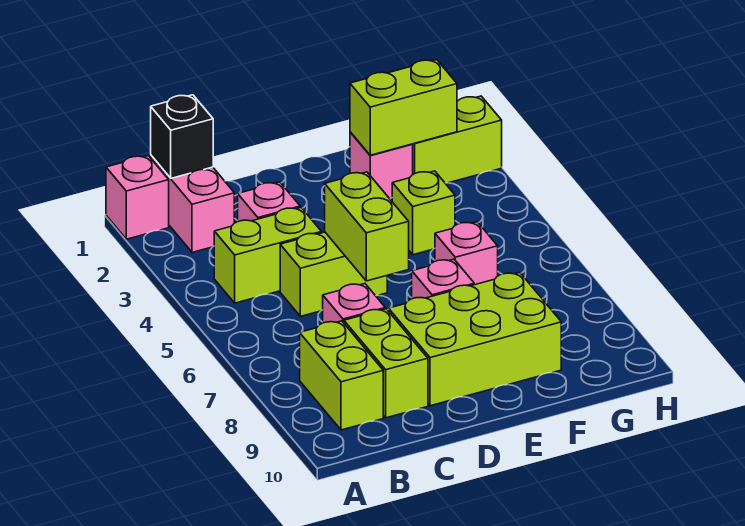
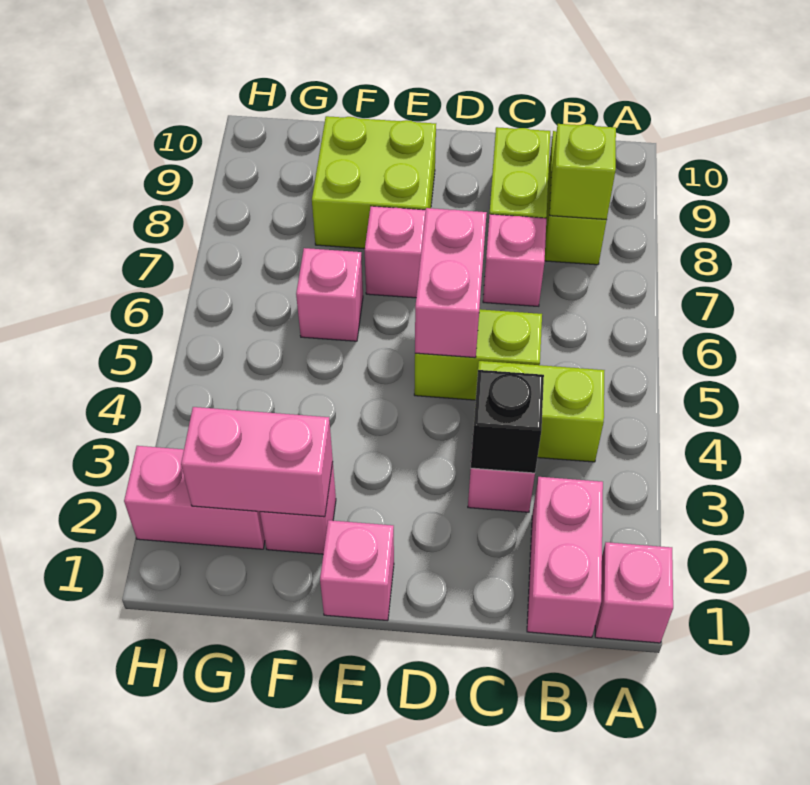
black 1x1 brick [151,95,213,178] -> black 1x1 brick moved to [471,370,544,473]
lime 1x2 brick [325,172,409,281] -> pink 1x2 brick [415,208,487,358]
lime 2x3 brick [389,273,561,406] -> lime 2x2 brick [312,116,436,249]
none -> pink 1x1 brick [320,520,394,621]
lime 1x2 brick [350,60,457,155] -> pink 1x2 brick [181,407,333,517]
lime 1x1 brick [392,171,455,255] -> lime 1x1 brick moved to [550,124,616,220]
lime 1x2 brick [412,96,502,183] -> pink 1x2 brick [124,446,265,549]

